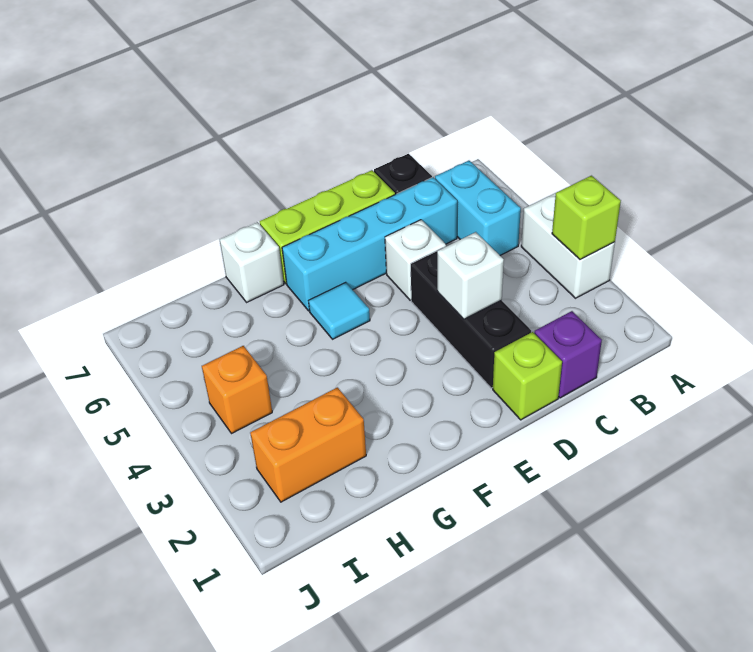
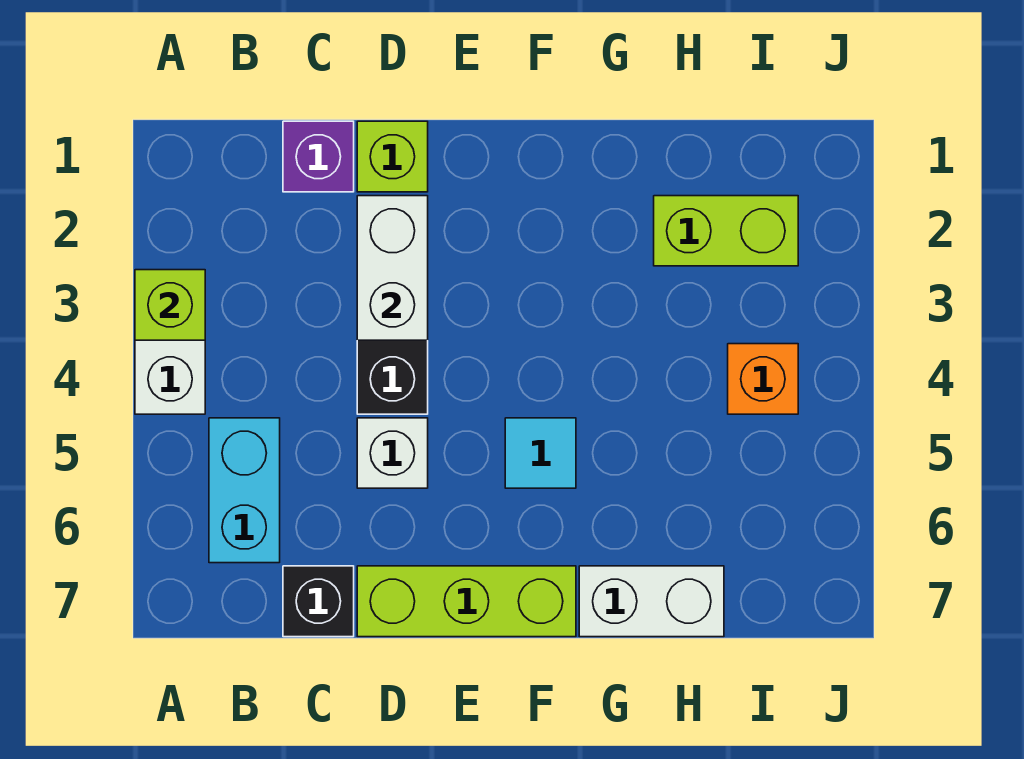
cyan 1x4 brick [282,177,457,311] -> none
white 1x1 brick [437,232,504,319] -> white 1x2 brick [357,196,428,340]
white 1x1 brick [220,222,284,302] -> white 1x2 brick [579,566,724,637]
orange 1x2 brick [250,387,366,502] -> lime 1x2 brick [654,196,798,266]

